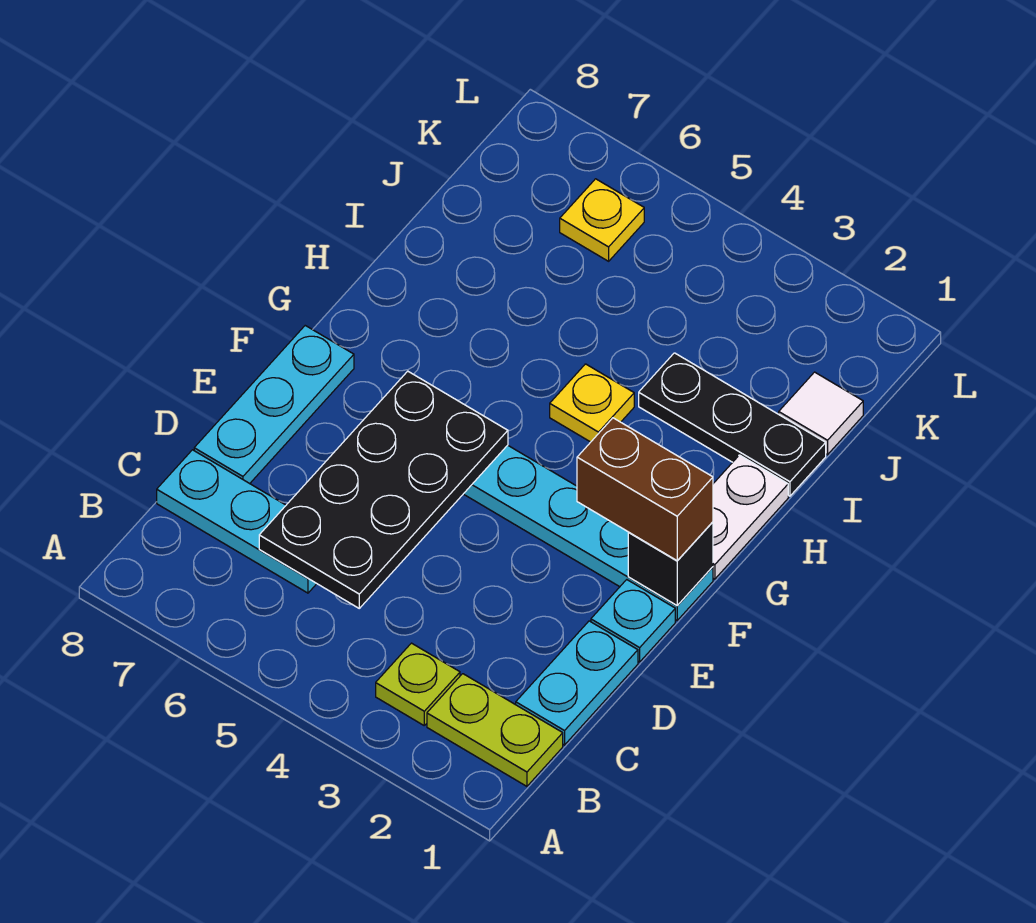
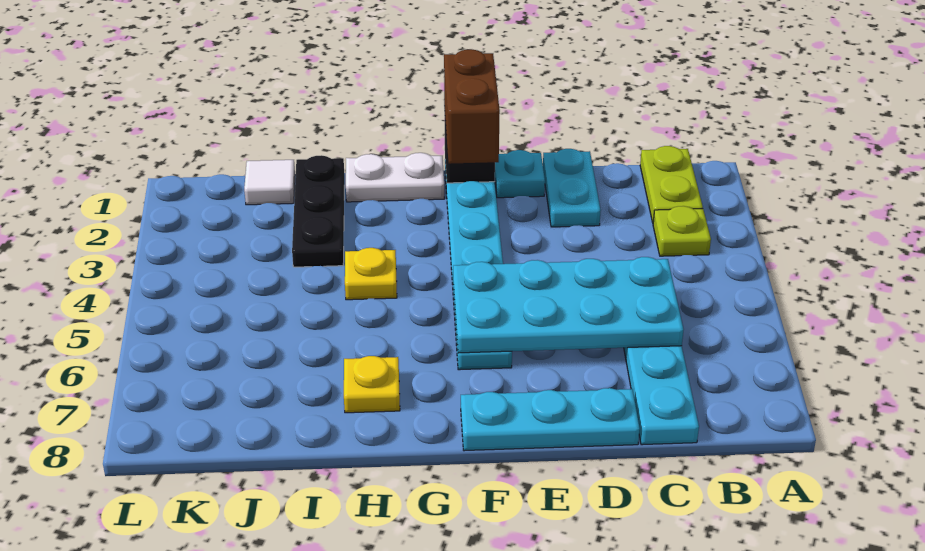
cyan 1x2 plate [516,621,638,745] -> cyan 1x2 plate turned to [543,149,601,227]
black 2x4 plate [259,371,508,608] -> cyan 2x4 plate [453,257,684,353]
yellow 1x1 plate [560,179,644,261] -> yellow 1x1 plate moved to [344,356,400,413]

